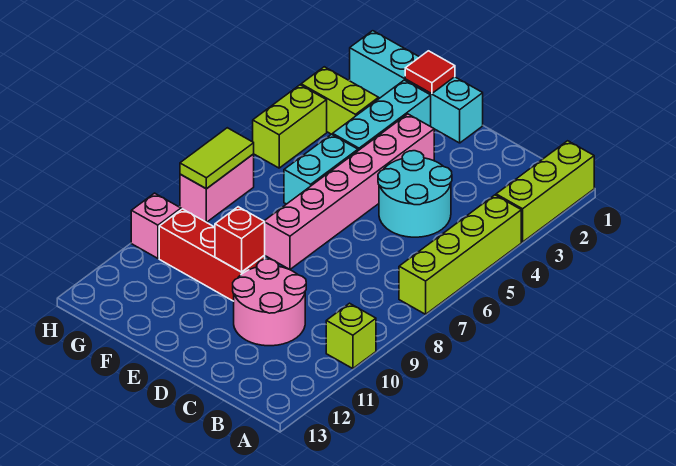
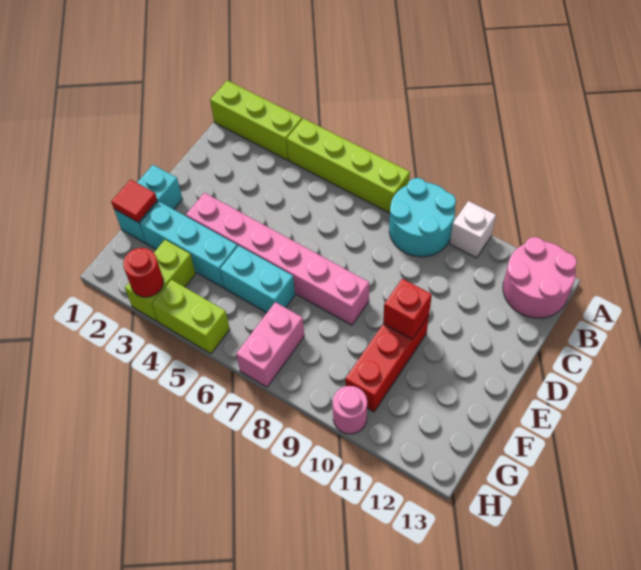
lime 1x1 brick [326,303,376,369] -> white 1x1 brick [450,201,496,258]
cyan 2x2 round brick [378,151,452,237] -> cyan 2x2 round brick moved to [389,178,456,257]
pink 2x2 round brick [233,259,306,346] -> pink 2x2 round brick moved to [503,237,577,318]
cyan 1x4 brick [349,31,483,143] -> cyan 1x2 brick [114,165,182,243]
none -> red 1x1 round brick [123,248,163,297]
pink 1x2 brick [180,154,254,222] -> pink 1x2 brick turned to [236,302,304,387]
lime 1x2 tile [180,128,254,189] -> none
pink 1x1 brick [131,193,181,258] -> pink 1x1 round brick [333,386,367,434]

